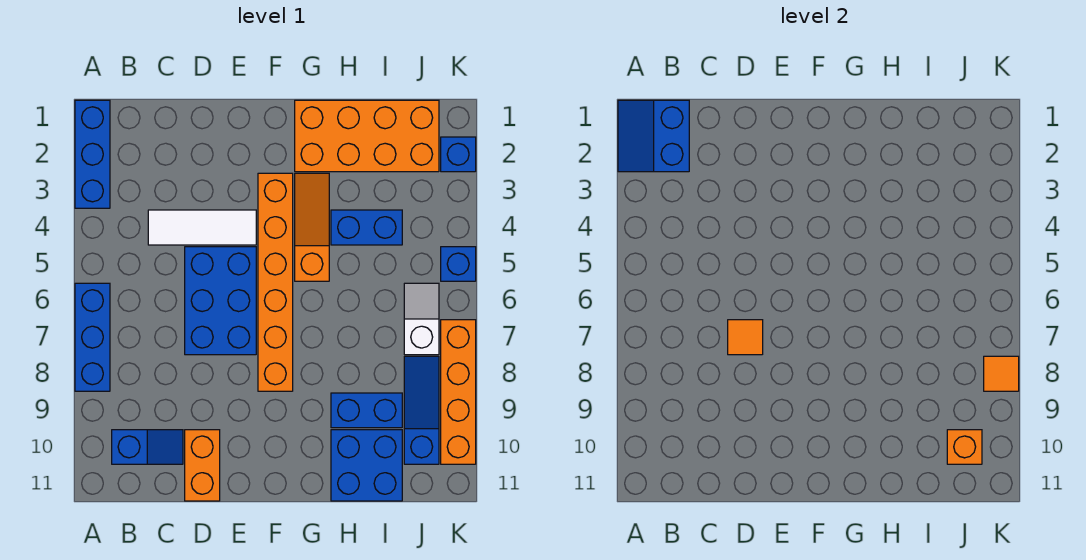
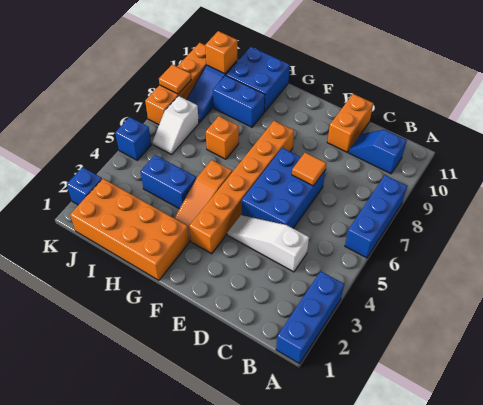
blue 2x2 slope [618,100,689,172] -> none
white 1x3 tile [148,210,256,245] -> white 1x3 slope [227,215,309,272]
none -> orange 1x1 brick [206,116,239,159]

